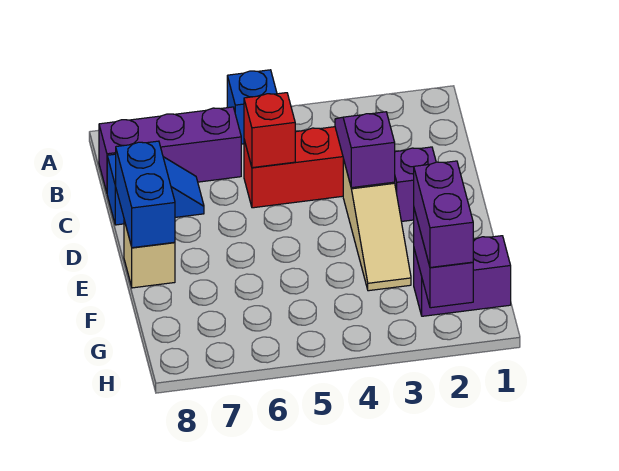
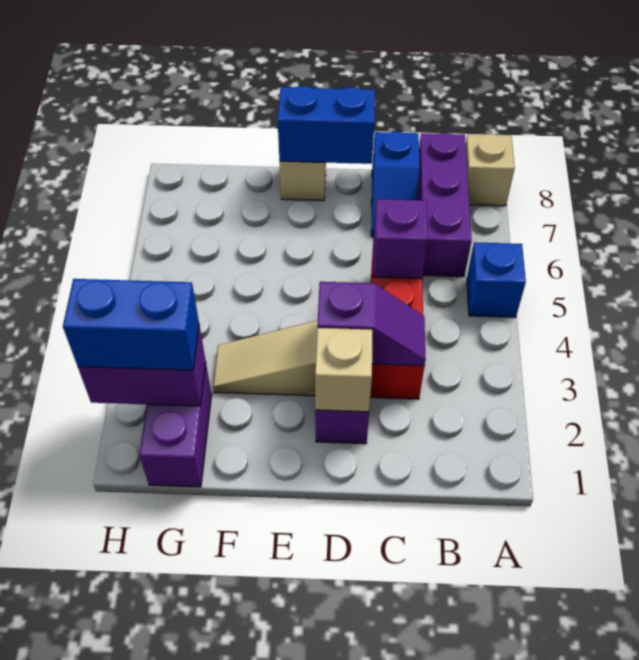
none -> tan 1x1 brick [466,134,515,206]
red 1x1 brick [244,93,295,168] -> purple 1x1 brick [373,199,428,279]
none -> tan 1x1 brick [315,328,372,412]
purple 1x2 brick [414,161,473,268] -> blue 1x2 brick [63,279,199,370]

